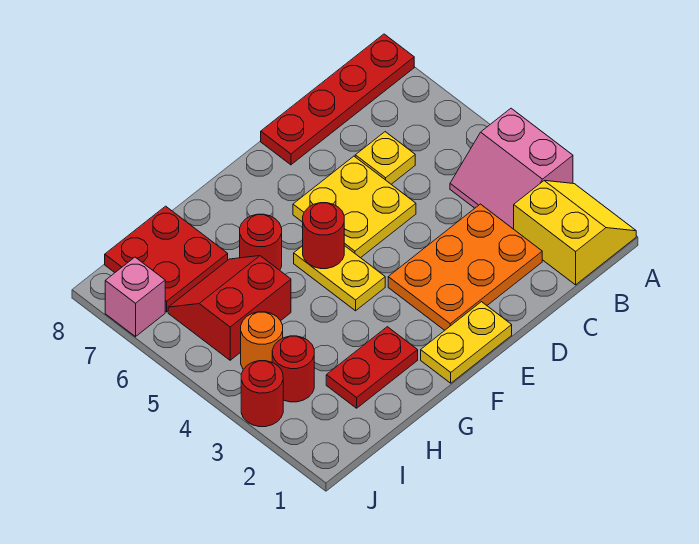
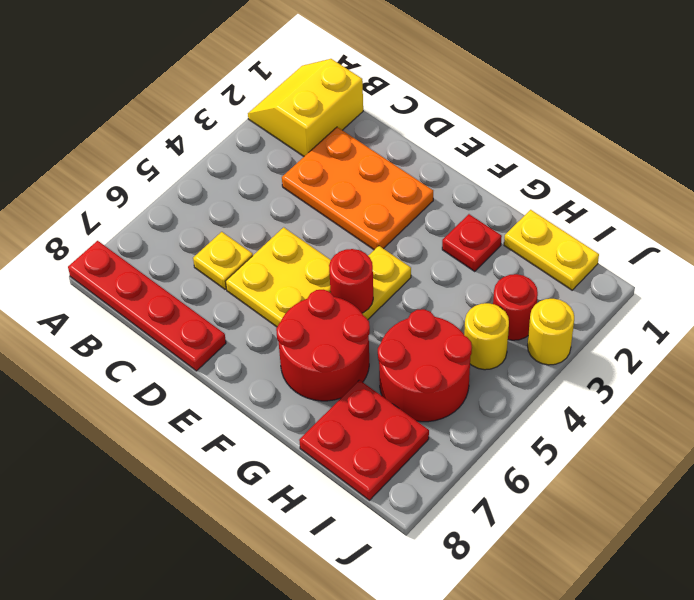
pink 2x2 slope [450,108,573,229] -> none
yellow 1x2 plate [421,302,512,383] -> yellow 1x2 plate moved to [504,210,599,290]
red 1x2 plate [326,327,418,408] -> red 1x1 plate [442,214,502,271]
red 1x1 round brick [240,214,282,270] -> red 2x2 round brick [276,290,370,401]
red 2x2 slope [168,256,291,360] -> red 2x2 round brick [378,309,472,422]
orange 1x1 round brick [241,312,283,369] -> yellow 1x1 round brick [464,303,509,370]
red 1x1 round brick [241,361,283,427] -> yellow 1x1 round brick [527,299,574,365]
pink 1x1 brick [105,257,165,337] -> none

